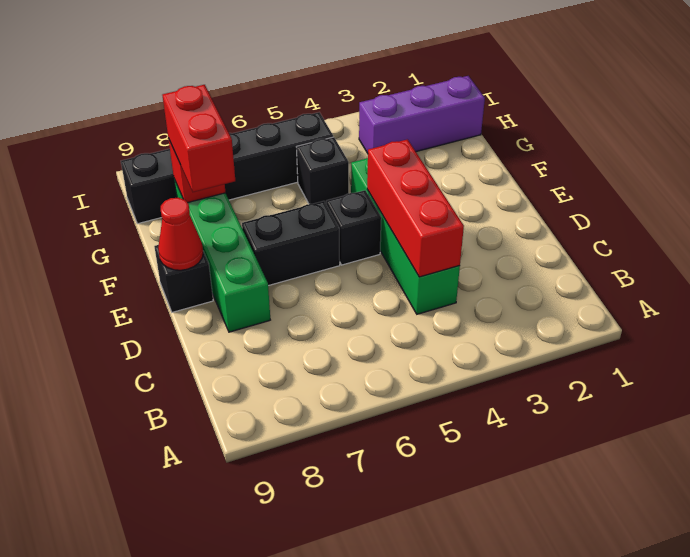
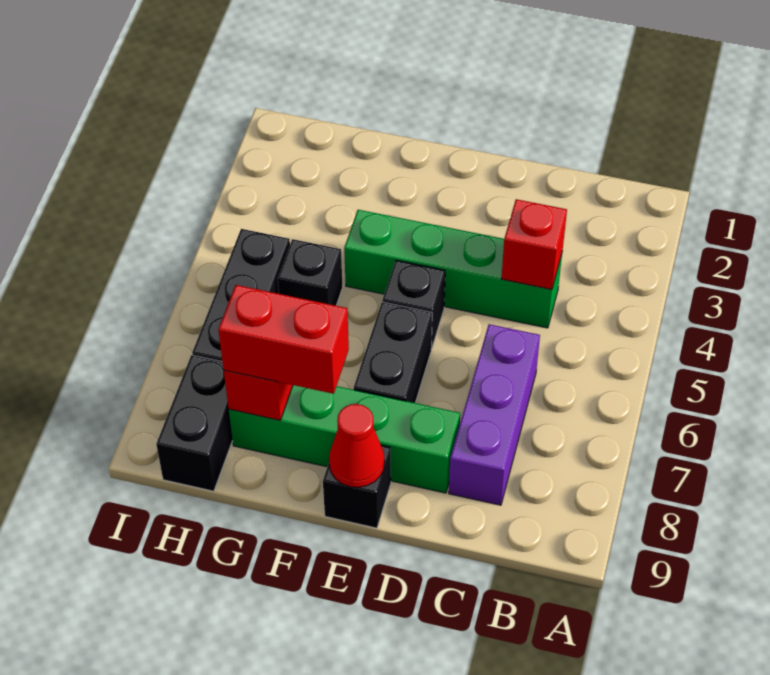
red 1x3 brick [367,139,464,277] -> red 1x1 brick [501,199,567,289]
purple 1x3 brick [359,76,485,153] -> purple 1x3 brick moved to [449,324,540,505]

